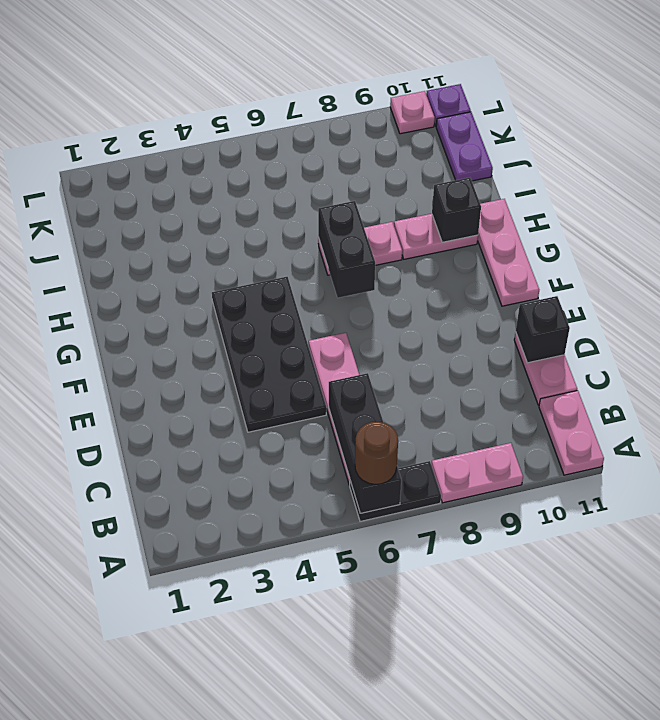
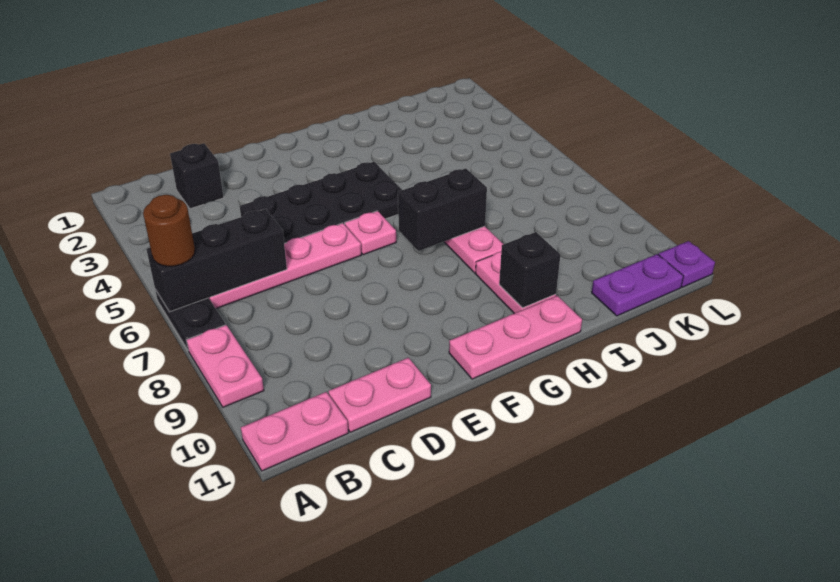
black 1x1 brick [516,296,570,363] -> black 1x1 brick moved to [170,143,224,209]
pink 1x1 plate [390,91,435,134] -> pink 1x1 plate moved to [345,211,396,255]

